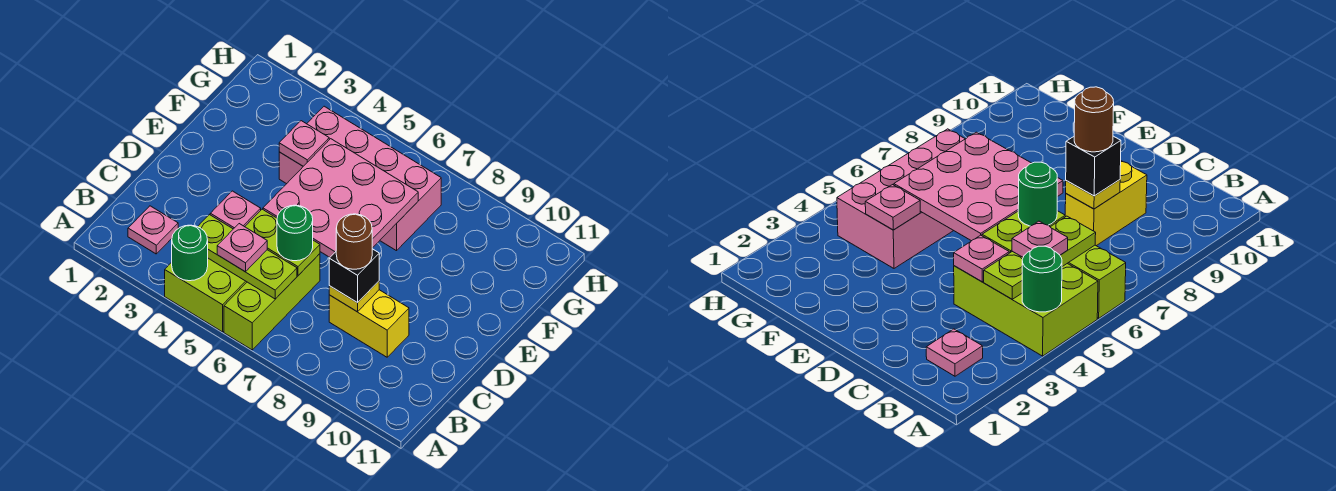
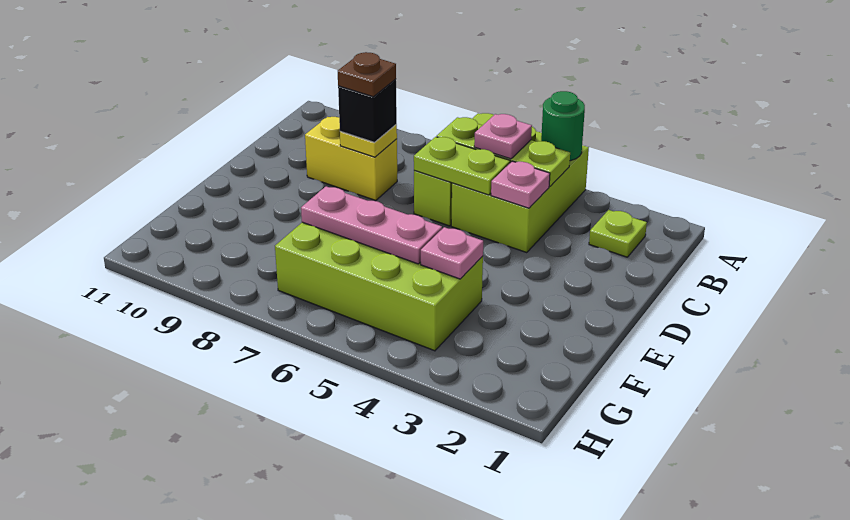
pink 1x1 plate [128,206,178,254] -> lime 1x1 plate [589,210,647,257]
green 1x1 round brick [277,205,313,261] -> none
brown 1x1 round brick [336,214,372,269] -> brown 1x1 plate [338,52,396,97]
pink 3x3 plate [263,139,418,257] -> pink 1x3 plate [301,186,442,264]
pink 2x4 brick [279,106,441,251] -> lime 2x4 brick [275,222,483,351]

